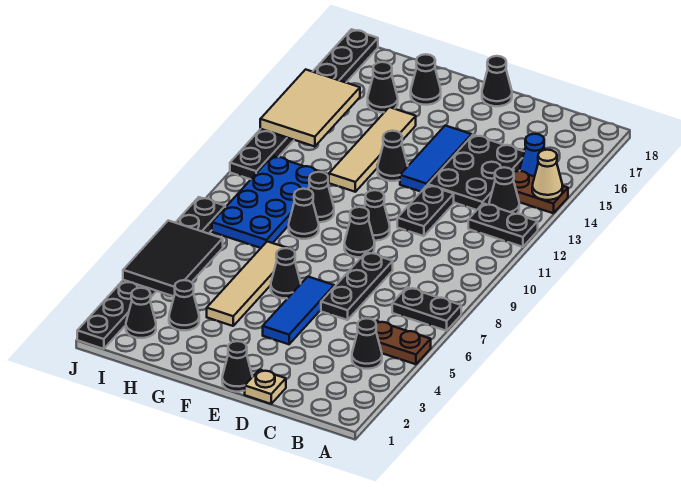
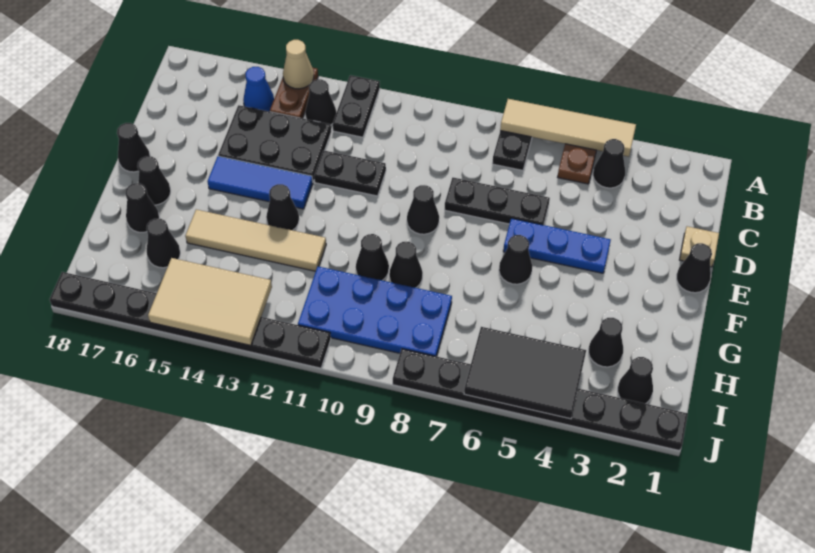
blue 1x3 tile [263,277,335,344] -> blue 1x3 plate [503,218,611,273]
black 1x1 cone [364,190,390,241] -> black 1x1 cone moved to [137,156,171,205]
tan 1x4 tile [207,241,289,326] -> tan 1x4 tile moved to [500,99,636,157]

